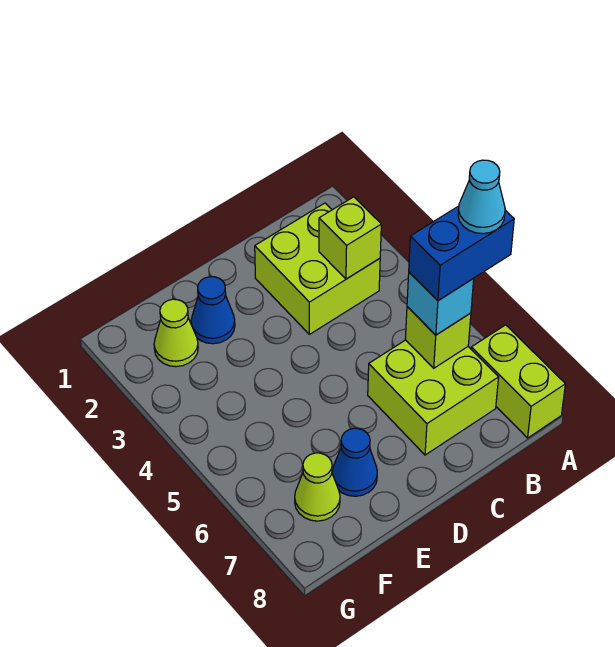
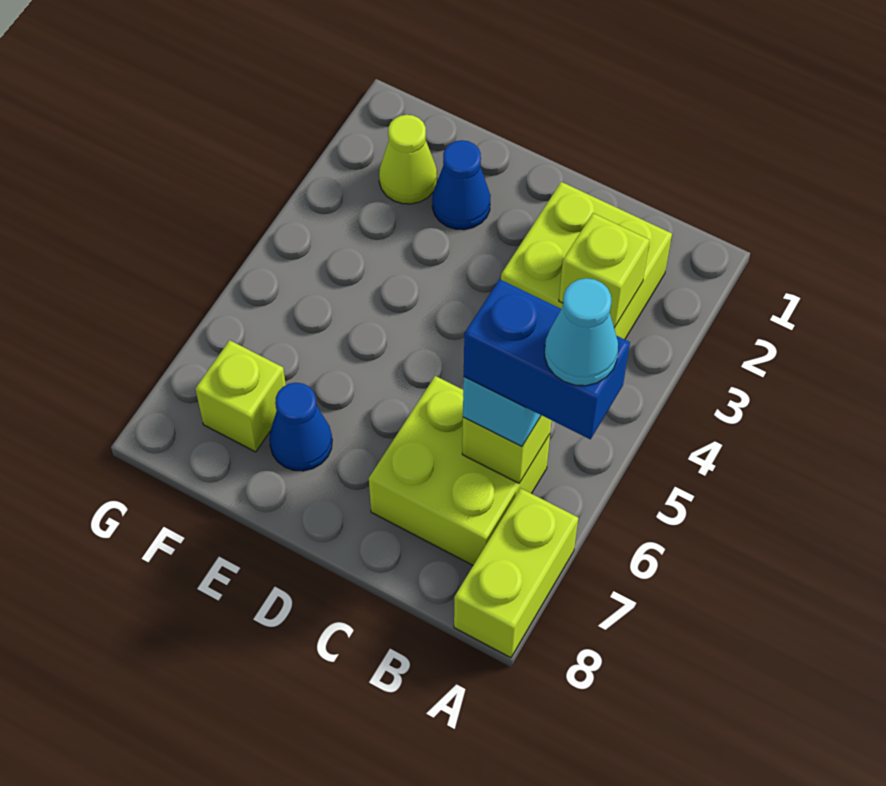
lime 1x1 cone [295,453,340,521] -> lime 1x1 brick [195,340,286,452]

